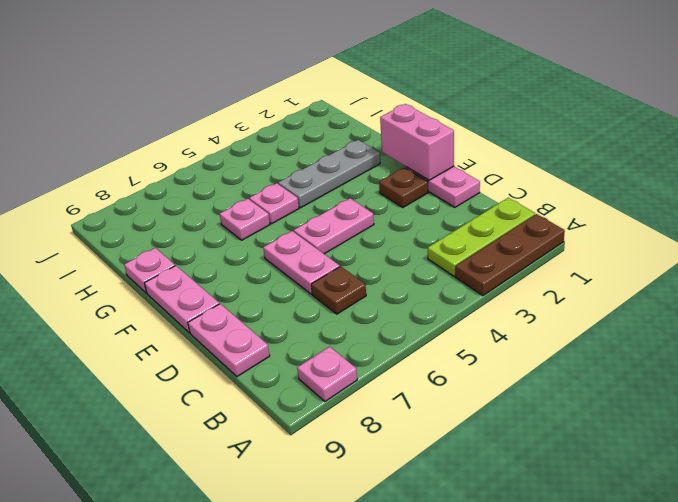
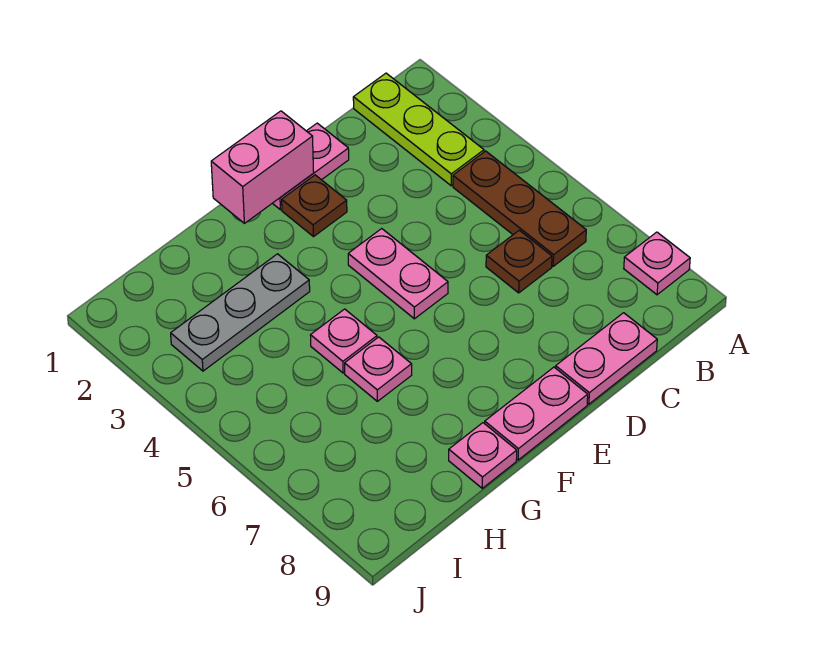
brown 1x3 plate [455,214,565,296] -> brown 1x3 plate moved to [453,151,586,266]
pink 1x2 plate [263,231,340,294] -> none
grey 1x3 plate [278,140,380,208] -> grey 1x3 plate turned to [171,254,310,371]

